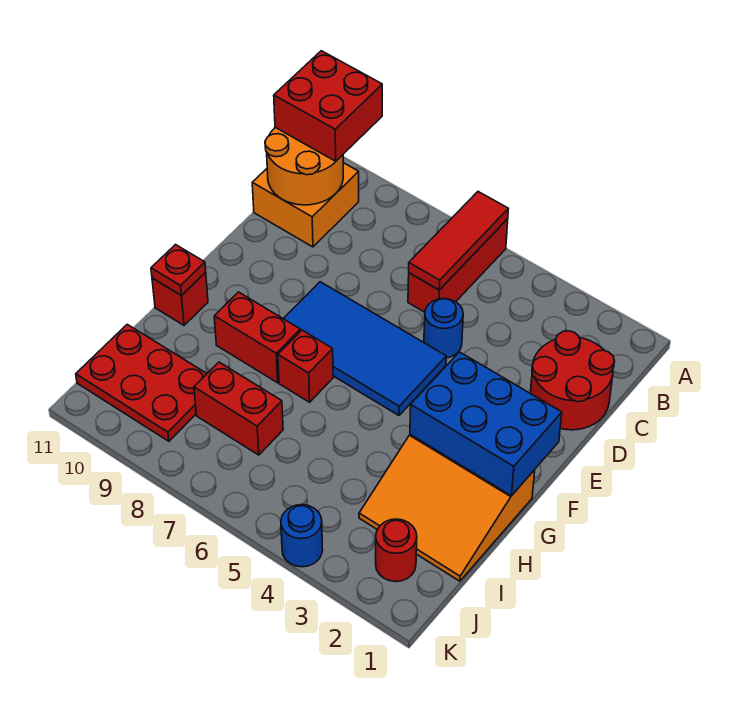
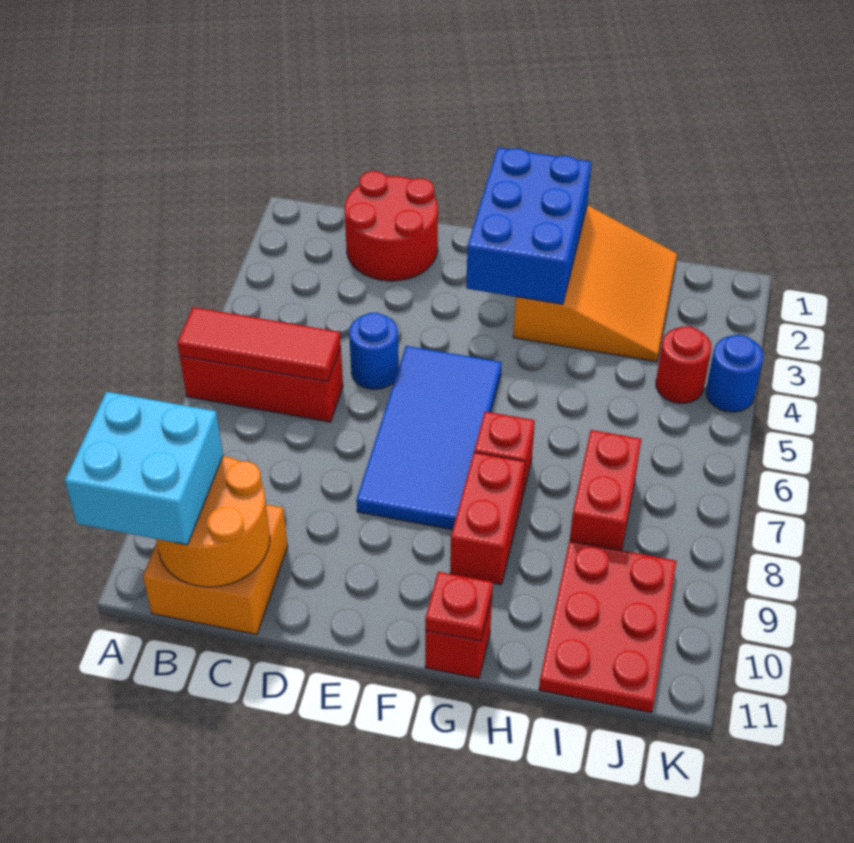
red 2x2 brick [274,51,382,161] -> cyan 2x2 brick [65,392,223,545]
red 1x1 round brick [376,519,417,582] -> red 1x1 round brick moved to [656,326,712,403]

